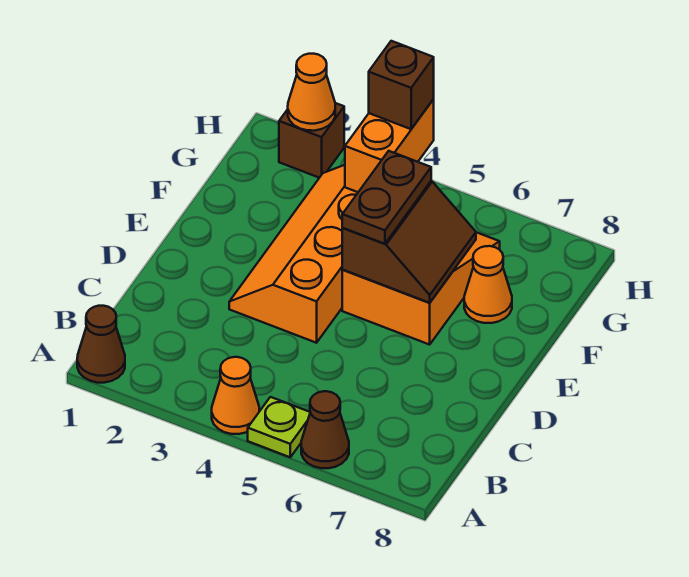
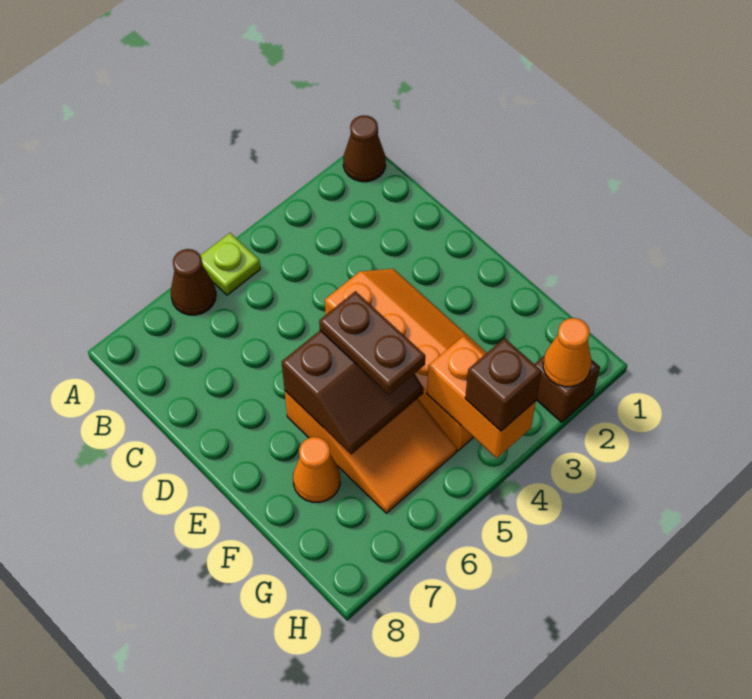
orange 1x1 cone [212,357,259,434] -> none
brown 2x2 slope [342,181,476,303] -> brown 2x2 slope turned to [282,331,424,454]

